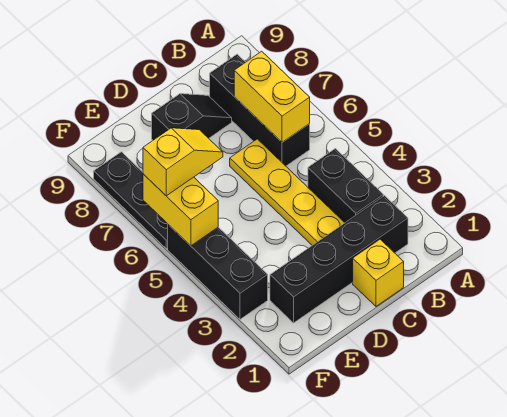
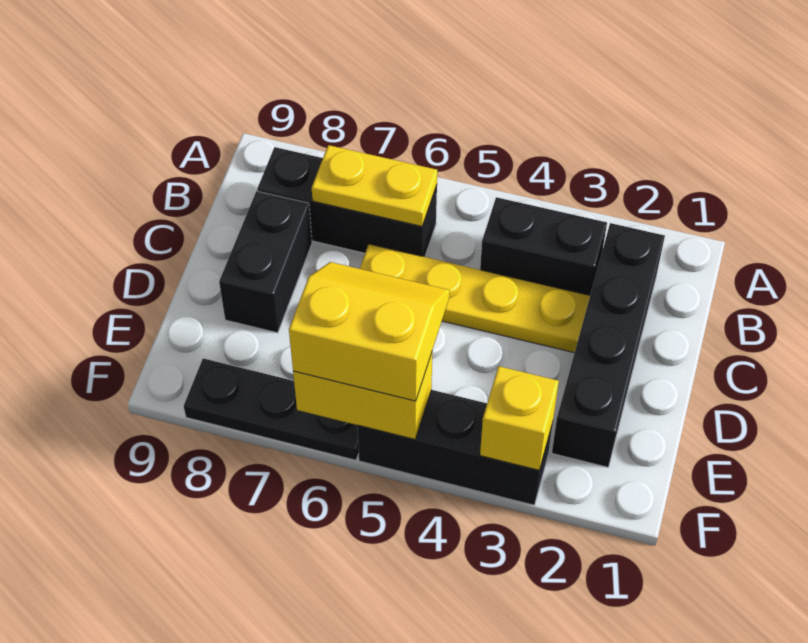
yellow 1x2 brick [234,51,310,142] -> yellow 1x2 plate [312,145,437,226]
yellow 1x1 brick [353,239,404,306] -> yellow 1x1 brick moved to [480,366,559,470]
black 1x2 slope [152,94,232,140] -> black 1x2 brick [219,191,312,333]
yellow 1x2 slope [143,128,223,196] -> yellow 2x2 slope [289,262,450,401]

